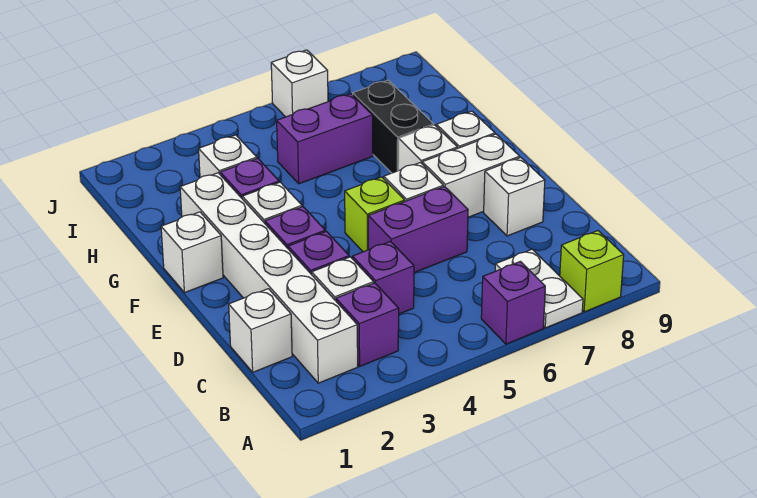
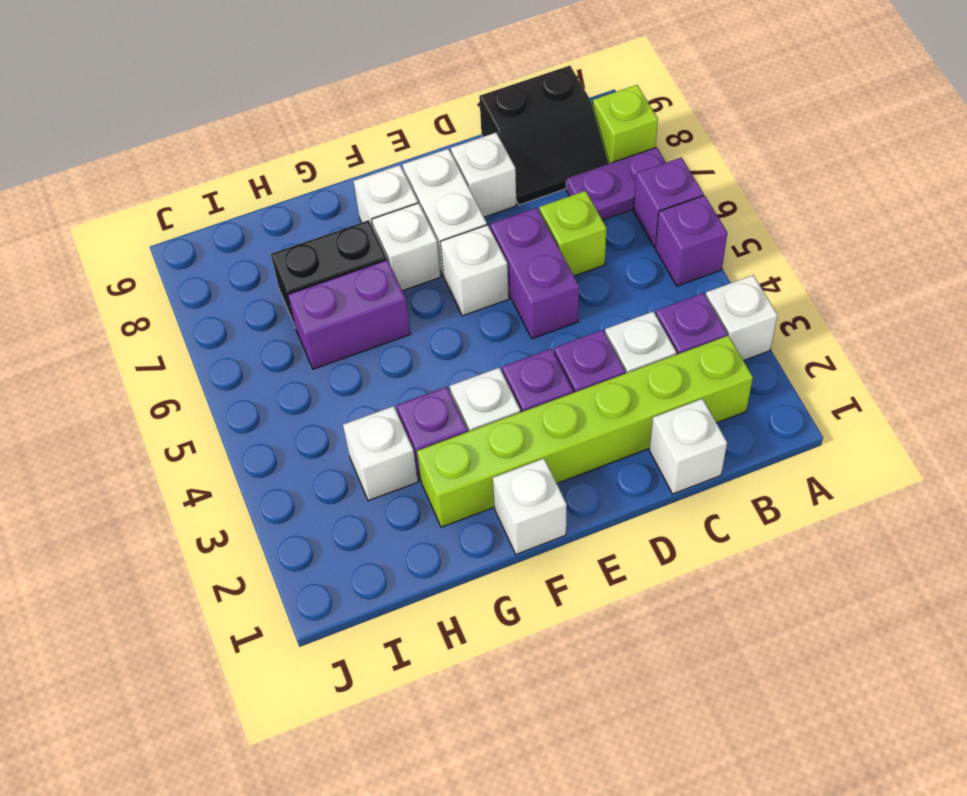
white 1x2 plate [495,249,583,328] -> purple 1x2 plate [566,147,666,220]
white 1x6 brick [180,173,358,383] -> lime 1x6 brick [417,336,753,527]
none -> black 2x2 slope [479,66,609,205]
purple 1x1 brick [352,241,414,314] -> purple 1x1 brick moved to [655,195,727,286]
lime 1x1 brick [345,177,405,252] -> lime 1x1 brick moved to [539,191,606,276]
purple 1x2 brick [277,94,373,184] -> purple 1x2 brick turned to [288,260,410,369]
white 1x1 brick [271,50,328,117] -> white 1x1 brick moved to [706,275,777,361]

